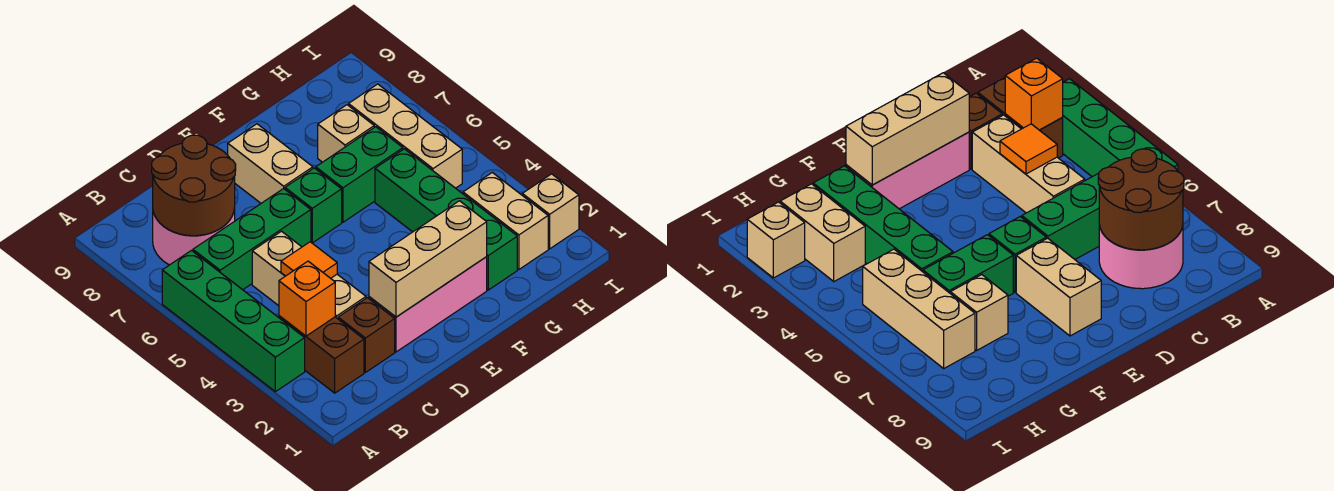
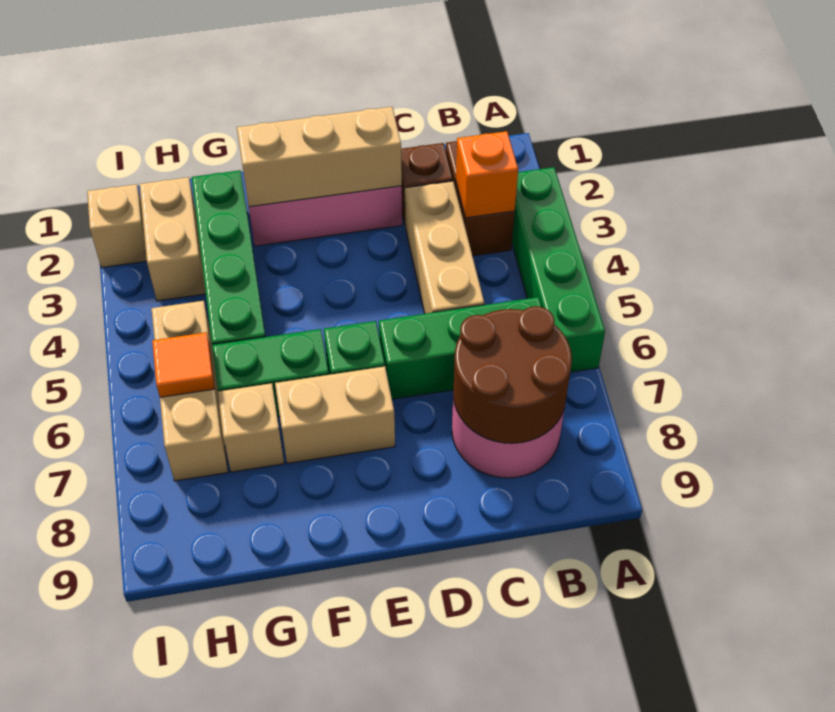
orange 1x1 tile [281,242,337,278] -> orange 1x1 tile moved to [152,332,215,397]
tan 1x2 brick [228,124,313,203] -> tan 1x2 brick turned to [275,366,395,463]

